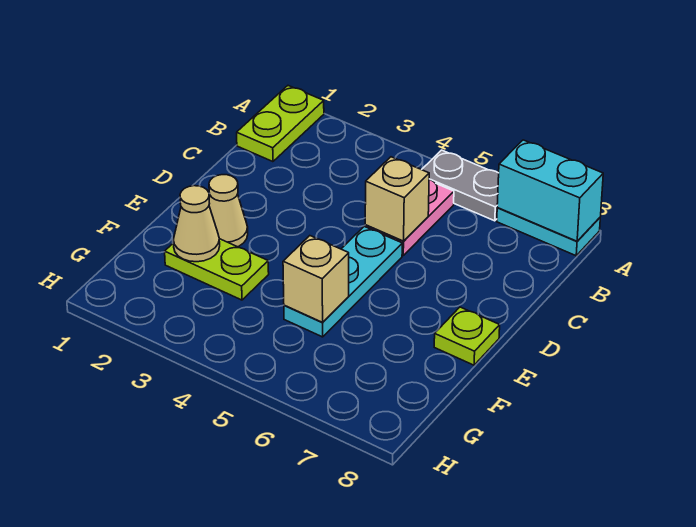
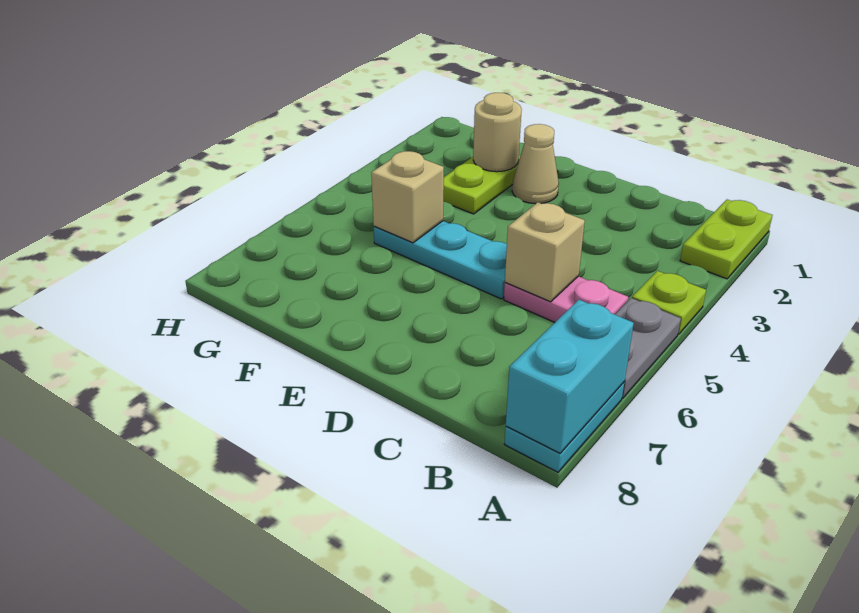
lime 1x2 plate [237,86,324,162] -> lime 1x2 plate turned to [680,200,773,279]
lime 1x1 plate [434,307,500,365] -> lime 1x1 plate moved to [632,271,706,334]
tan 1x1 cone [173,186,220,262] -> tan 1x1 round brick [473,93,522,172]

